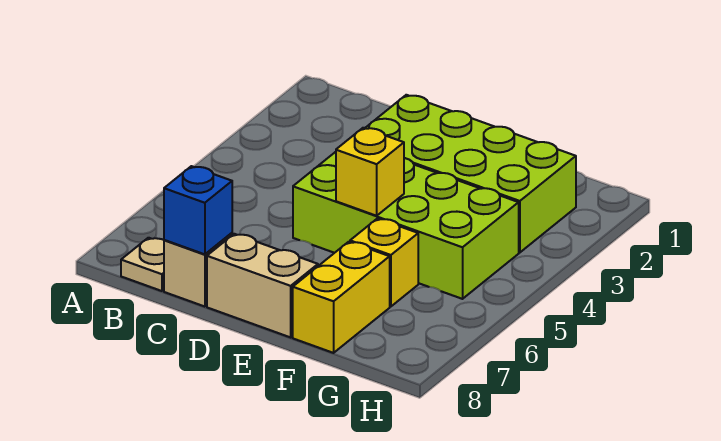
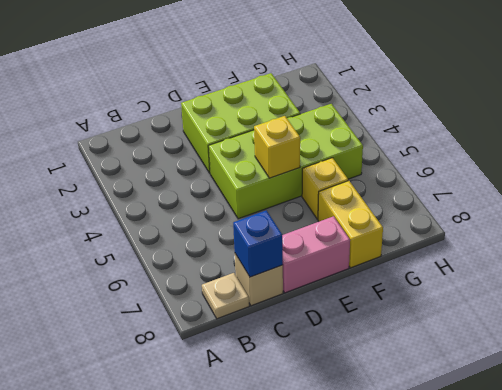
lime 2x4 brick [365,95,576,253] -> lime 2x3 brick [181,73,300,173]
tan 1x2 brick [207,234,318,337] -> pink 1x2 brick [282,216,350,293]

